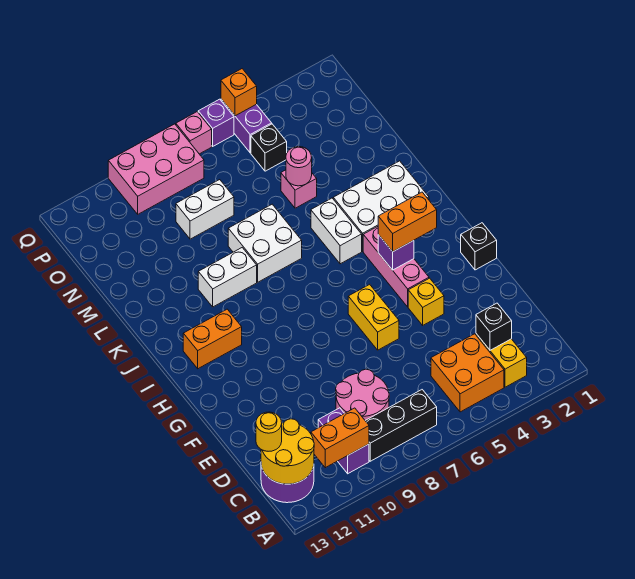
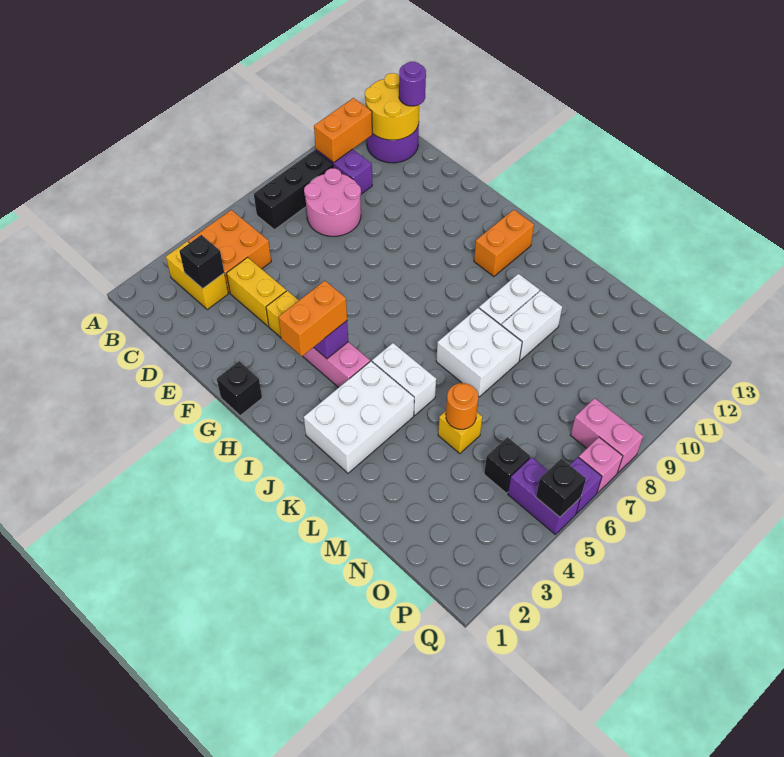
yellow 1x1 round brick [256,412,282,451] -> purple 1x1 round brick [399,62,426,106]
yellow 1x2 brick [348,284,399,350] -> yellow 1x2 brick moved to [226,257,286,326]
pink 1x1 brick [281,170,317,208] -> yellow 1x1 brick [438,411,482,454]
pink 1x1 round brick [286,147,312,186] -> orange 1x1 round brick [446,383,478,429]
white 1x2 brick [176,180,234,239] -> white 1x2 brick moved to [501,291,562,361]
pink 2x3 brick [108,124,204,214] -> pink 1x2 brick [571,398,643,473]
orange 1x1 brick [221,69,257,116] -> black 1x1 brick [536,458,586,517]

